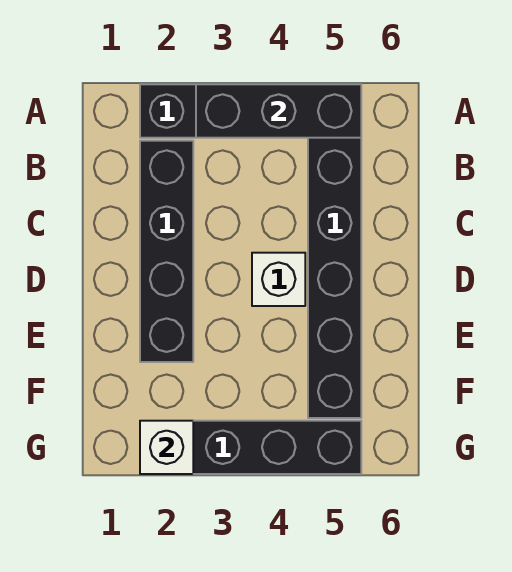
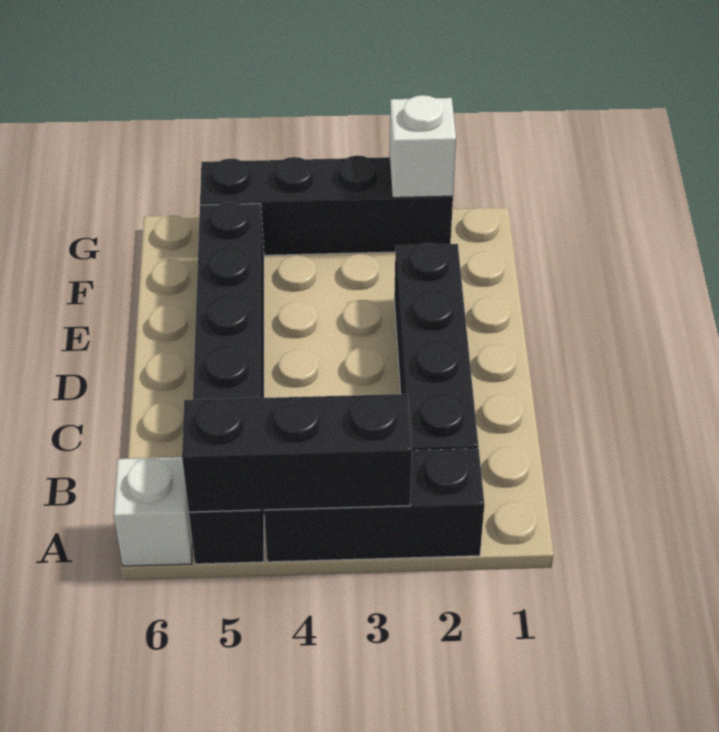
white 1x1 brick [252,253,305,306] -> white 1x1 brick moved to [114,457,192,566]

